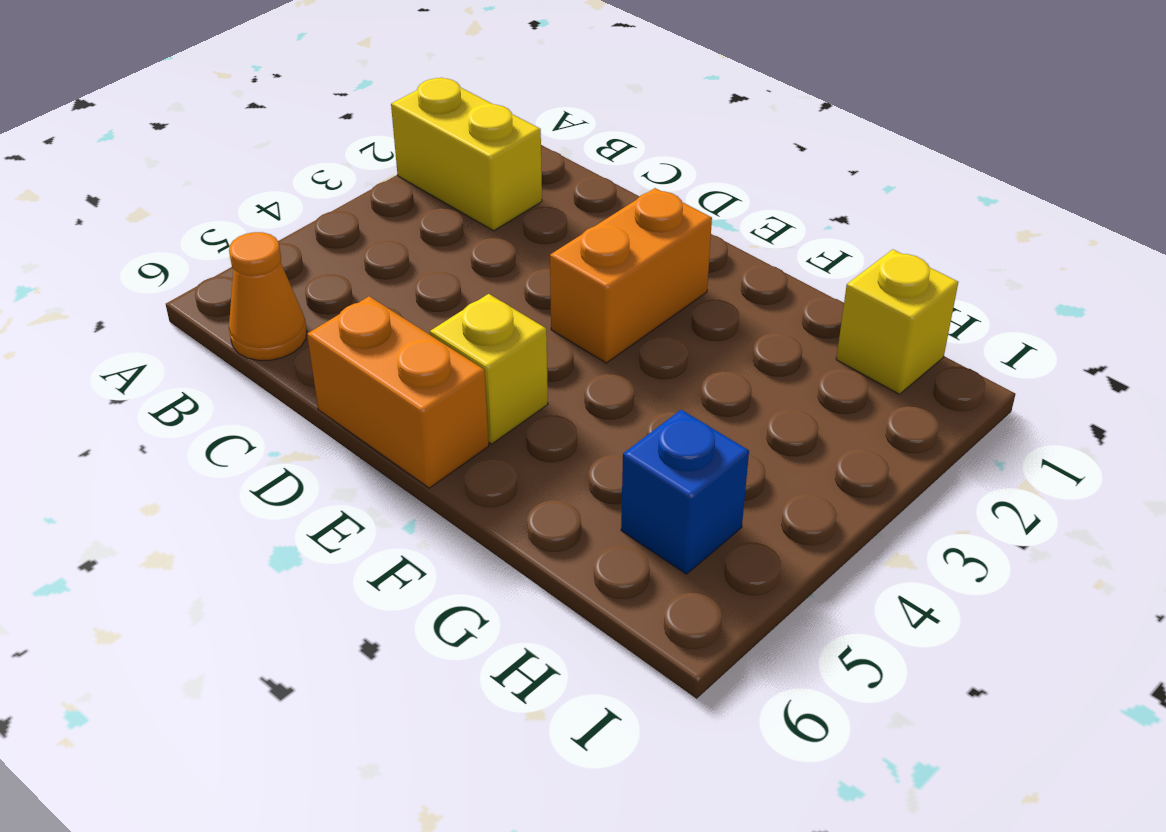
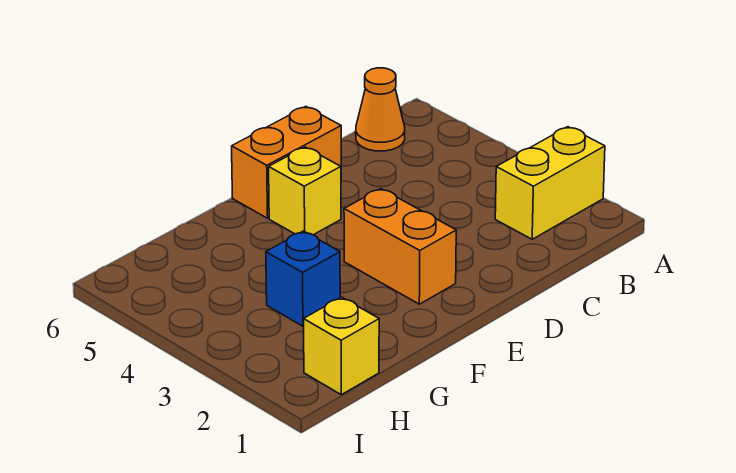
blue 1x1 brick [621,410,749,574] -> blue 1x1 brick moved to [266,231,340,326]

